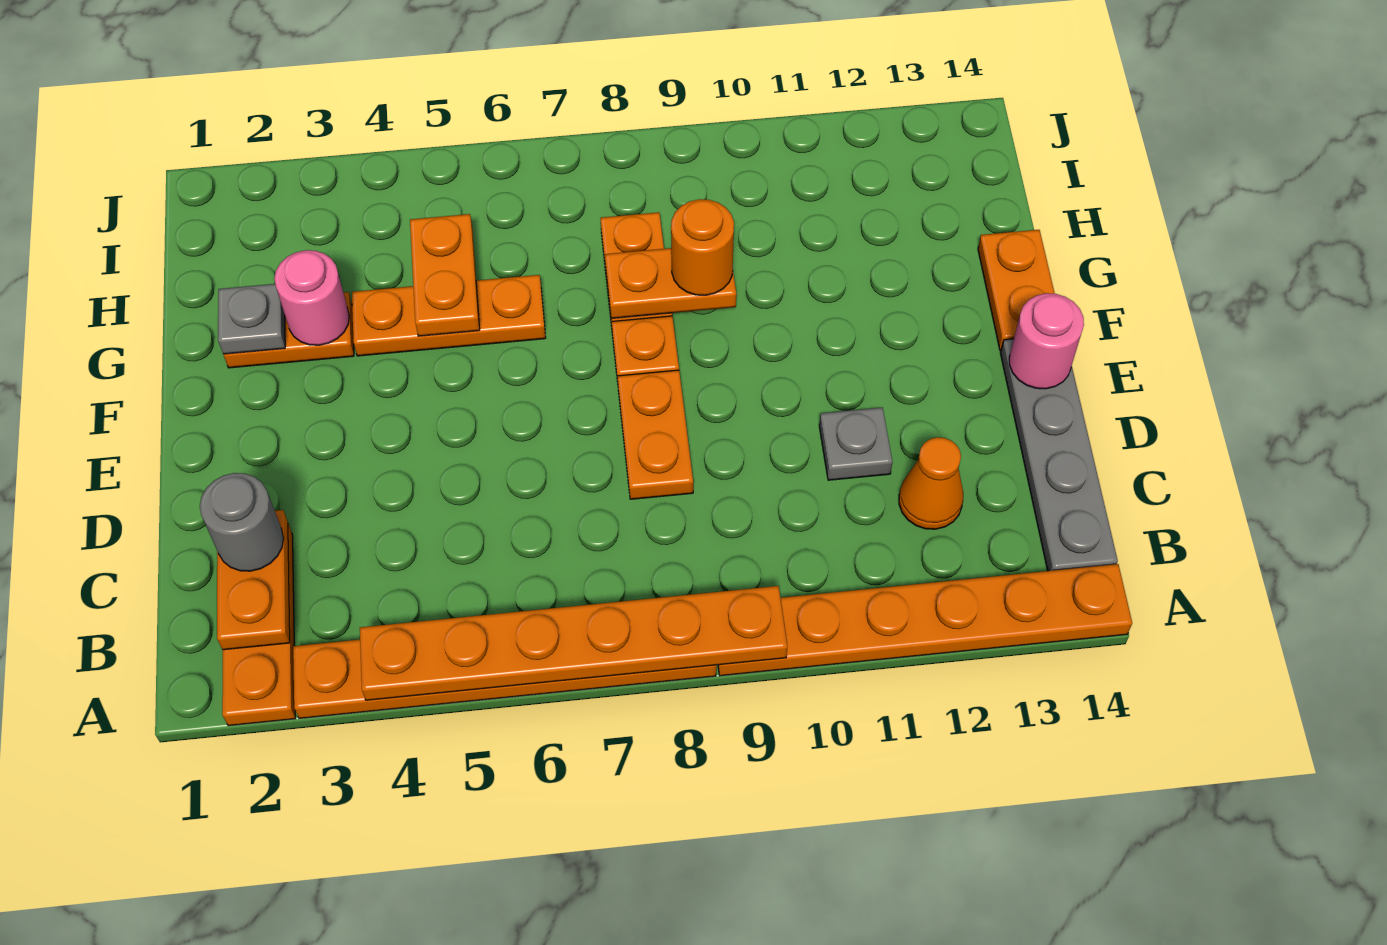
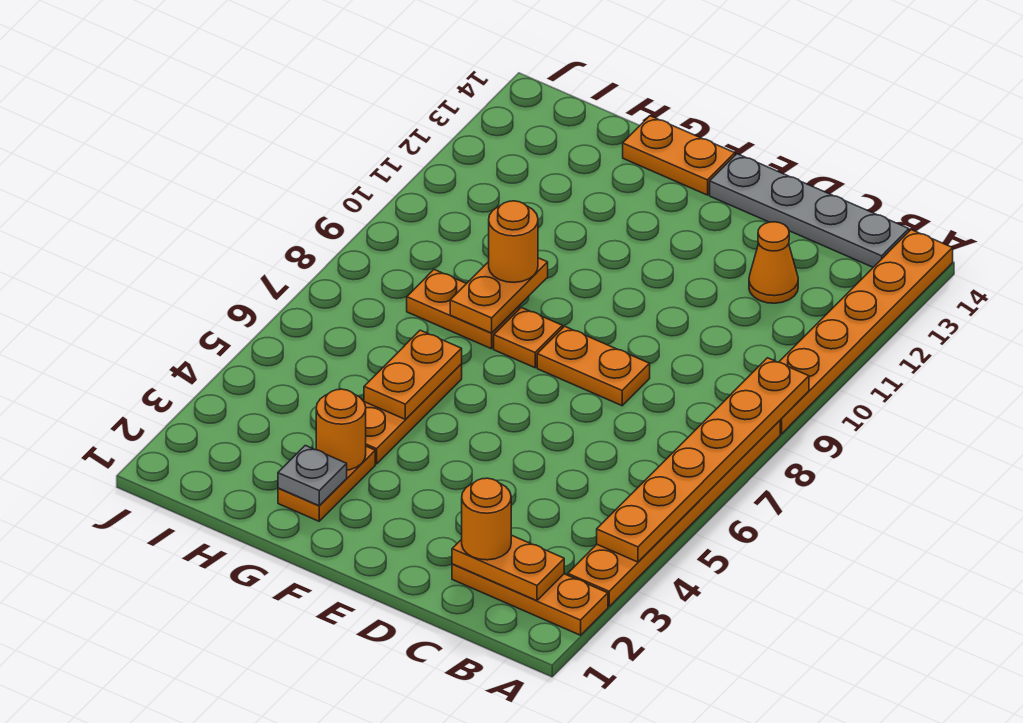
grey 1x1 round brick [200,473,284,571] -> orange 1x1 round brick [462,478,511,560]
grey 1x1 plate [819,407,892,480] -> none
pink 1x1 round brick [1009,293,1084,389] -> none
pink 1x1 round brick [274,250,349,345] -> orange 1x1 round brick [316,389,366,470]
orange 1x2 plate [410,214,480,336] -> orange 1x2 plate turned to [364,330,462,419]

